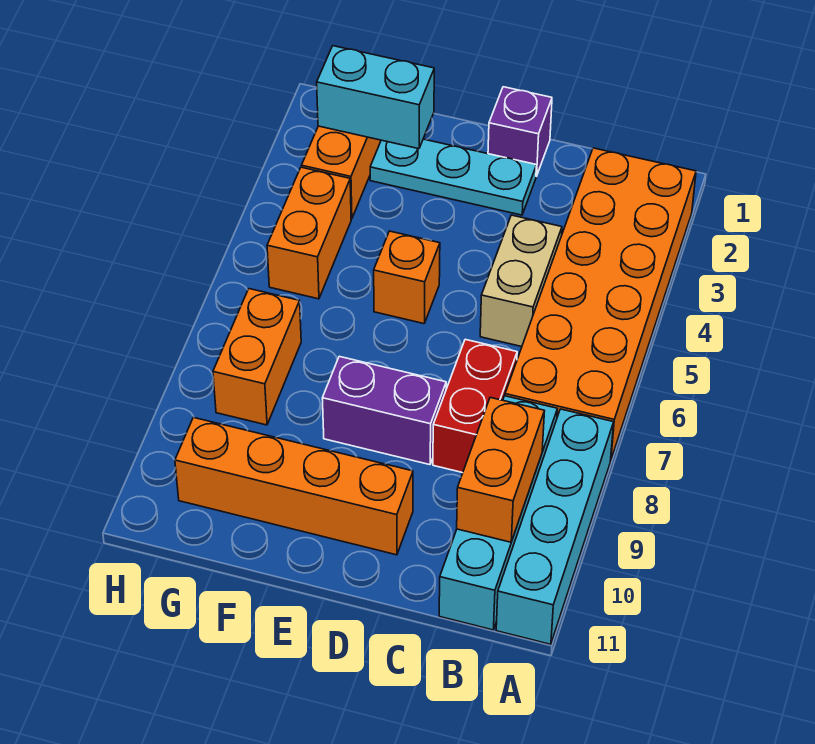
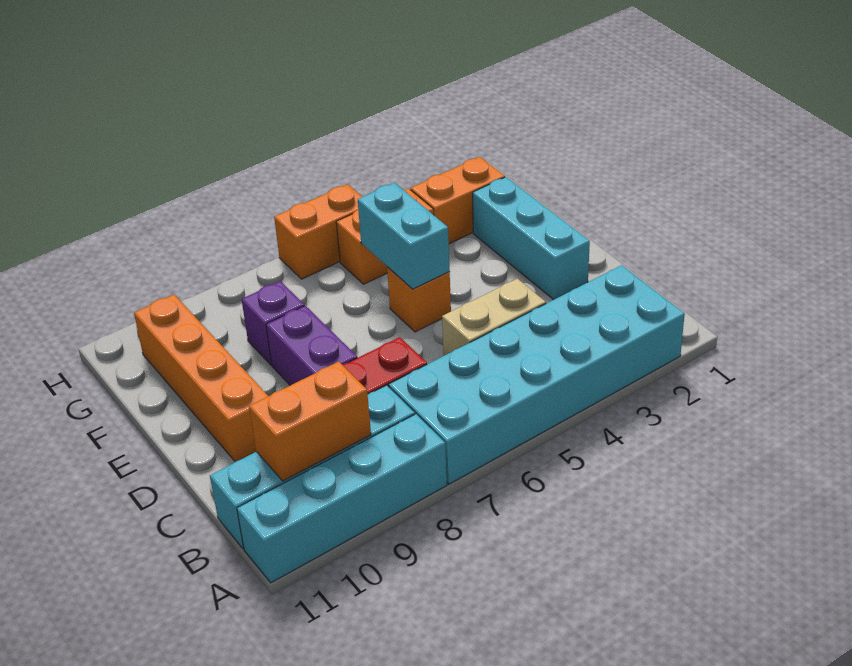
orange 2x6 brick [505,148,696,459] -> cyan 2x6 brick [389,265,685,484]
purple 1x1 brick [488,87,552,176] -> purple 1x1 brick moved to [242,281,304,365]
cyan 1x3 plate [370,139,537,215] -> cyan 1x3 brick [473,177,590,300]
cyan 1x2 brick [317,46,434,149] -> cyan 1x2 brick moved to [358,183,450,289]
orange 1x2 brick [213,289,301,425] -> orange 1x2 brick moved to [274,184,362,279]

